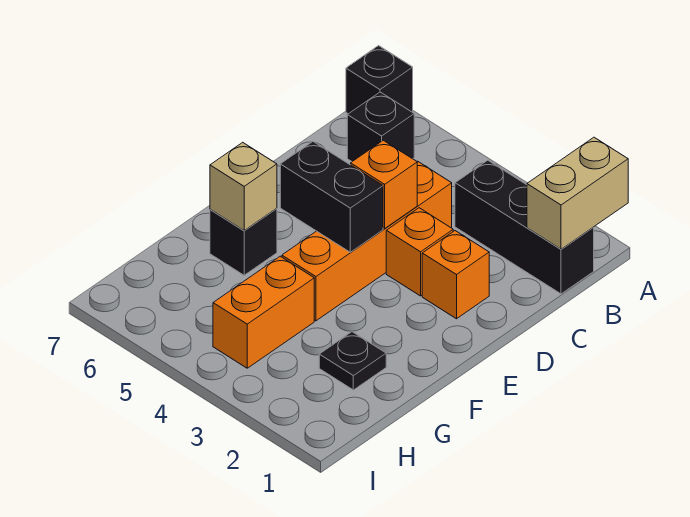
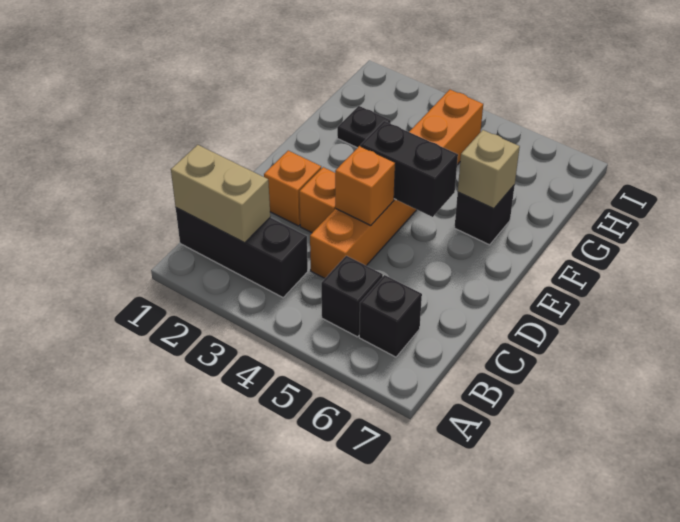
tan 1x2 brick [527,137,628,249] -> tan 1x2 brick turned to [171,145,270,243]
black 1x1 brick [346,46,413,114] -> black 1x1 brick moved to [321,256,383,337]

